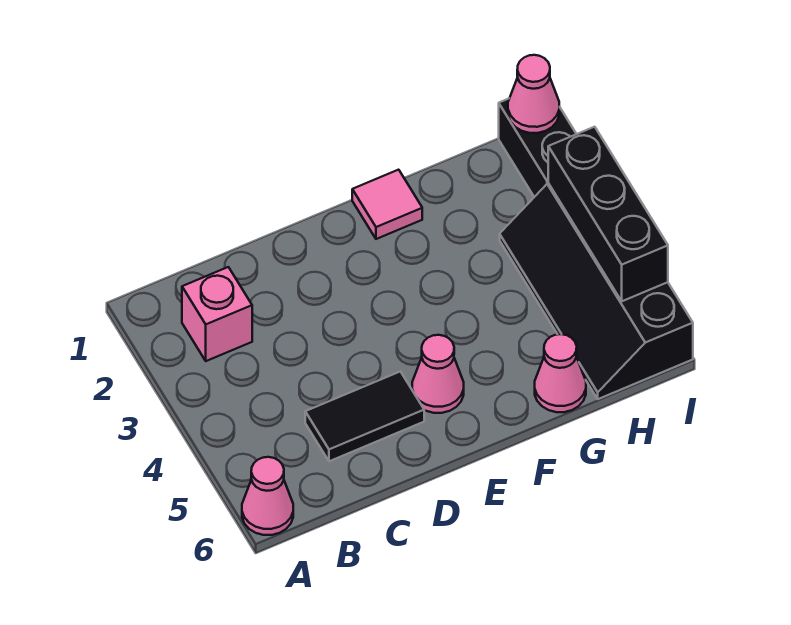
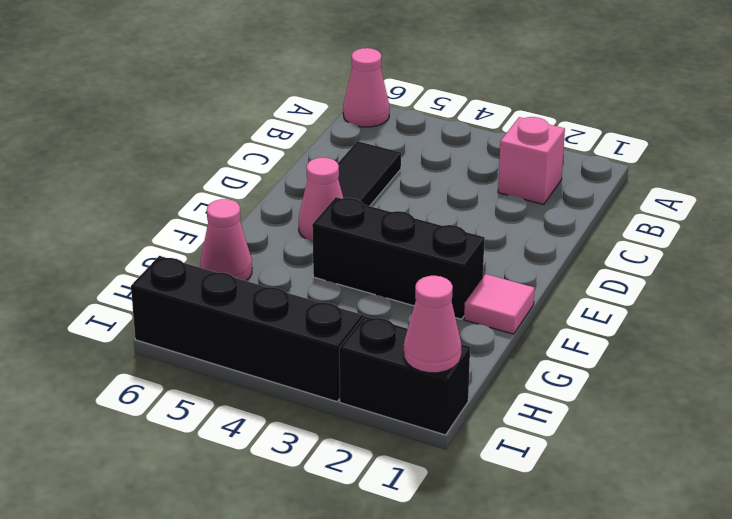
black 1x3 brick [548,127,668,301] -> black 1x3 brick moved to [312,197,485,319]

